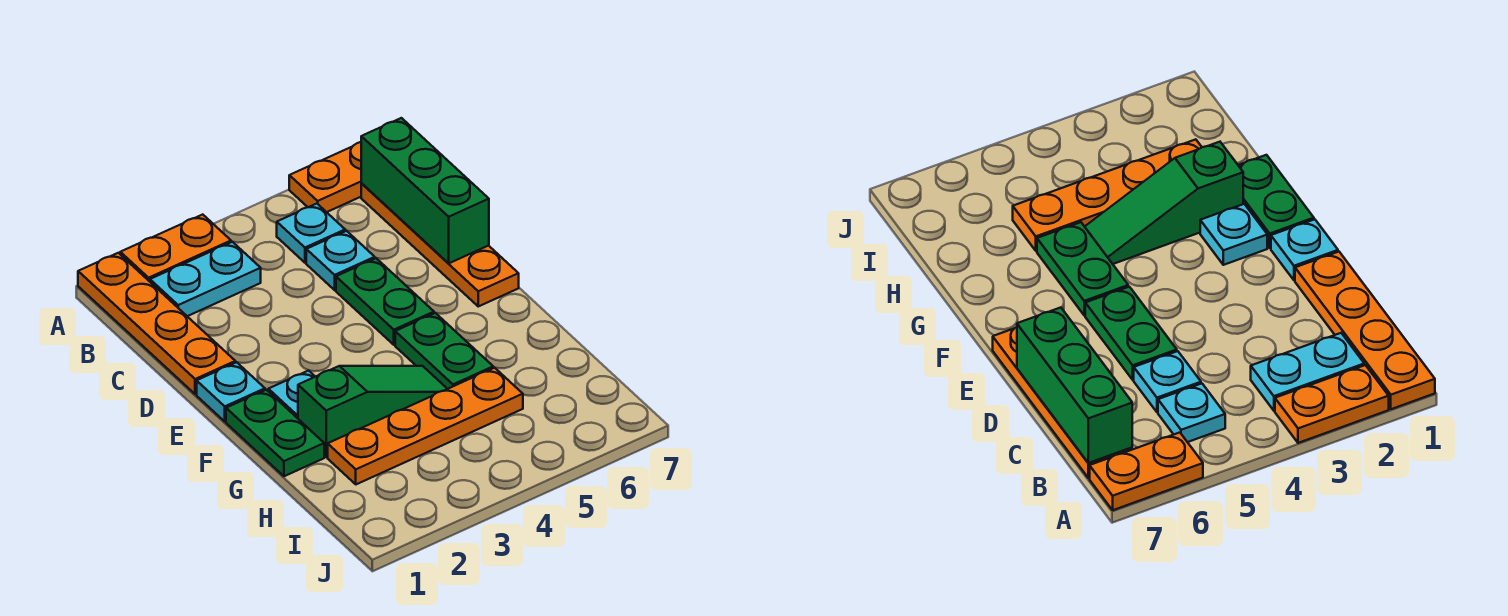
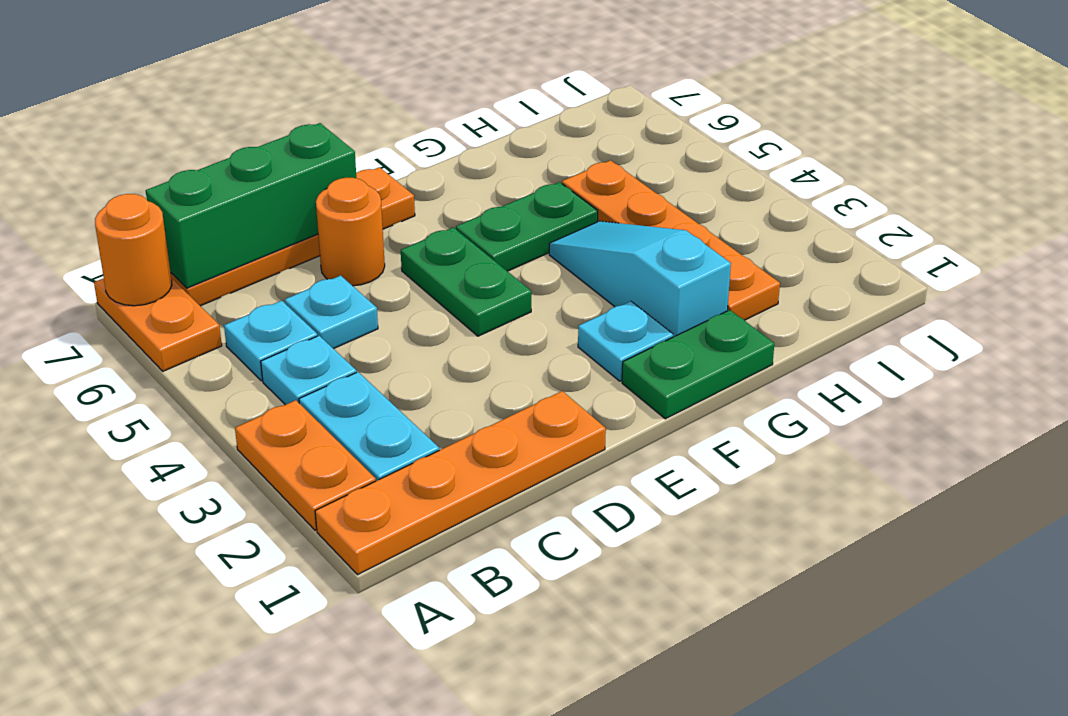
none -> orange 1x1 round brick [95,194,172,306]
green 1x2 plate [336,258,434,345] -> green 1x2 plate turned to [401,227,531,336]
none -> orange 1x1 round brick [316,178,385,286]
cyan 1x1 plate [197,362,265,421] -> cyan 1x1 plate moved to [261,336,356,405]
green 1x3 slope [298,366,447,457] -> cyan 1x3 slope [549,221,731,337]

